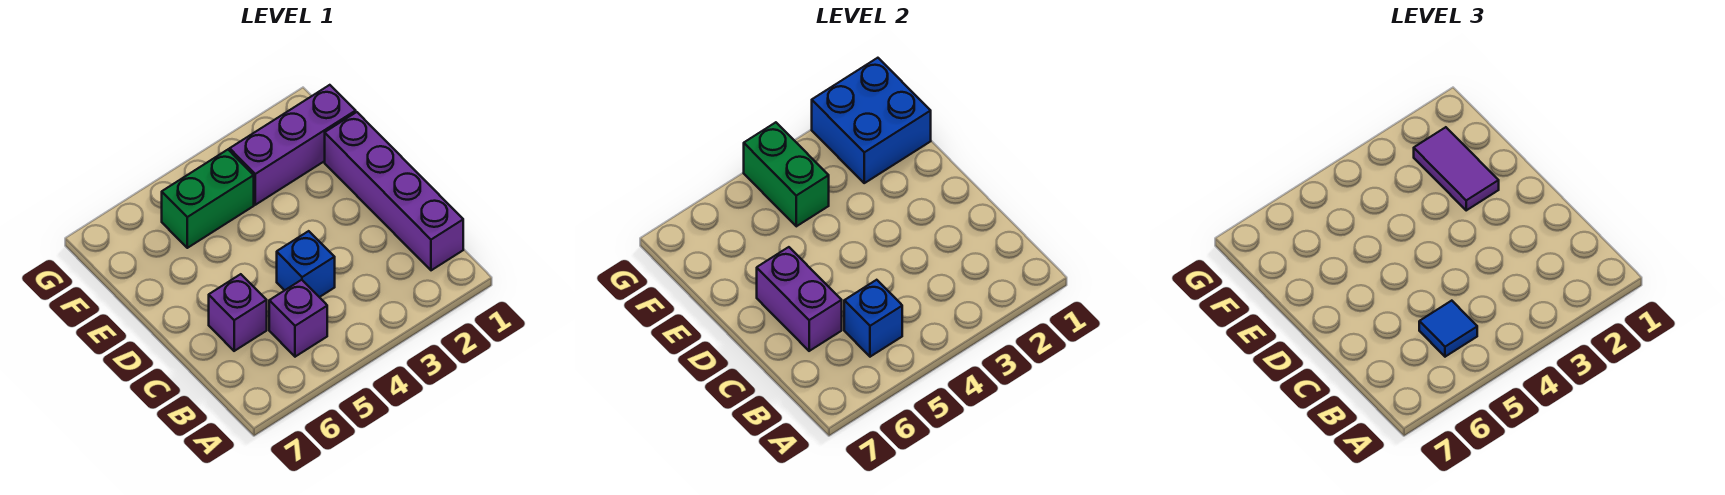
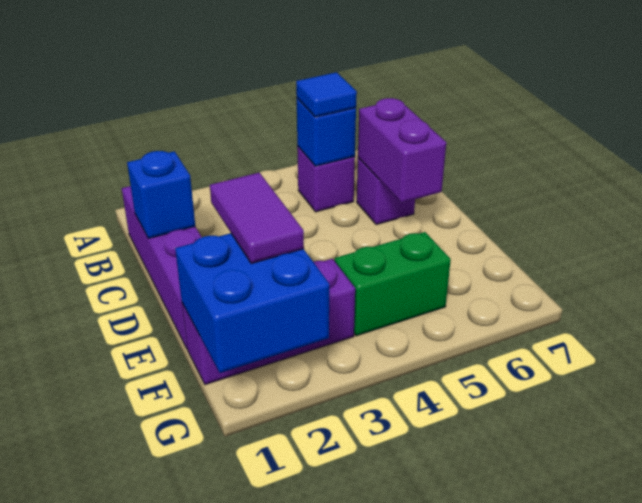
blue 1x1 brick [277,231,335,297] -> blue 1x1 brick moved to [127,151,195,239]
green 1x2 brick [744,122,829,226] -> none

